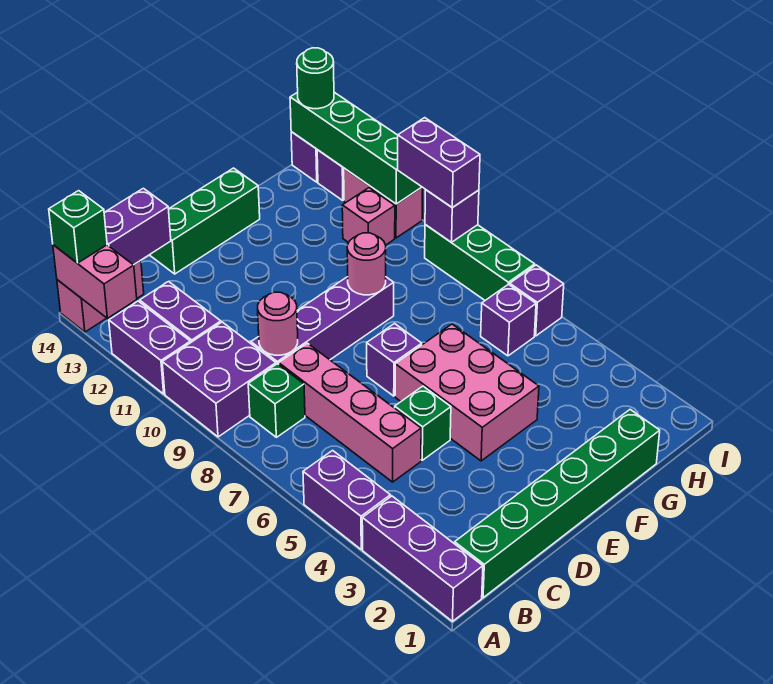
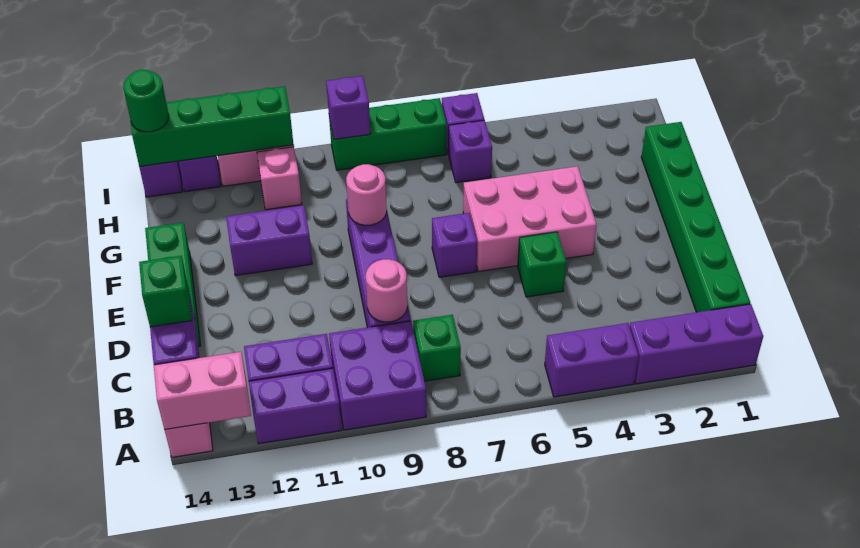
green 1x1 brick [49,191,107,263] -> green 1x1 brick moved to [139,256,192,327]
pink 1x4 brick [279,343,421,482] -> none
purple 1x2 brick [398,118,480,208] -> purple 1x2 brick moved to [226,205,312,276]

